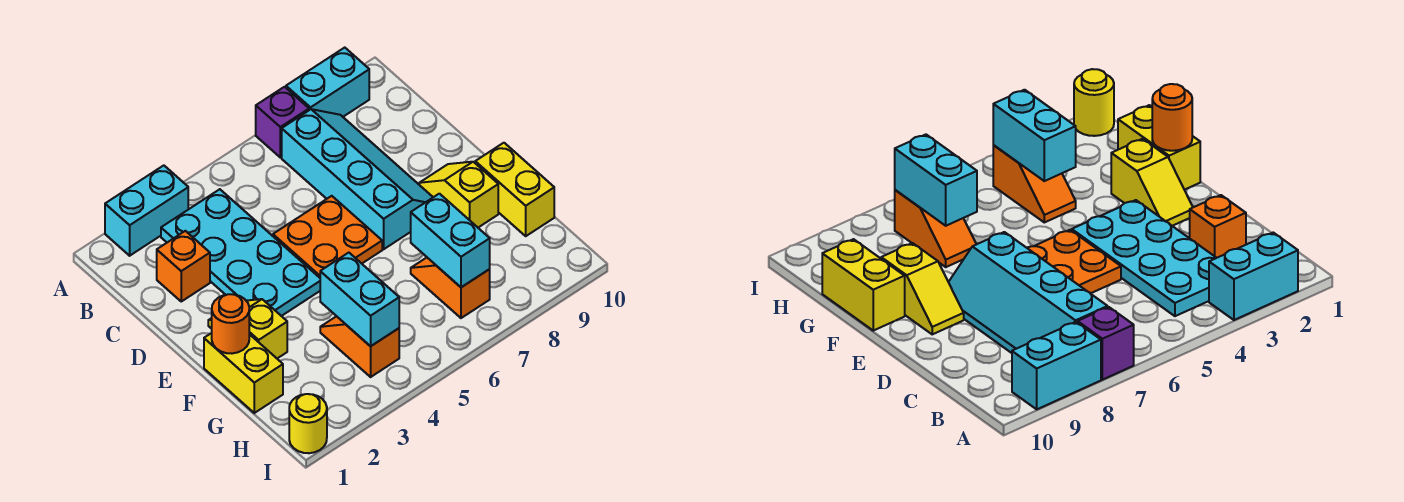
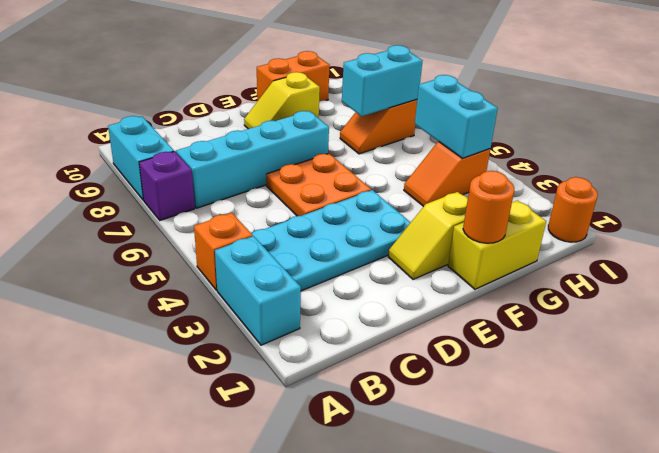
orange 1x1 brick [157,231,210,301] -> orange 1x1 brick moved to [194,213,253,290]
yellow 1x2 brick [475,143,554,236] -> orange 1x2 brick [257,51,330,101]
cyan 1x2 brick [320,253,399,346] -> cyan 1x2 brick turned to [415,75,498,158]
yellow 1x1 round brick [289,394,327,453] -> orange 1x1 round brick [548,177,598,242]

